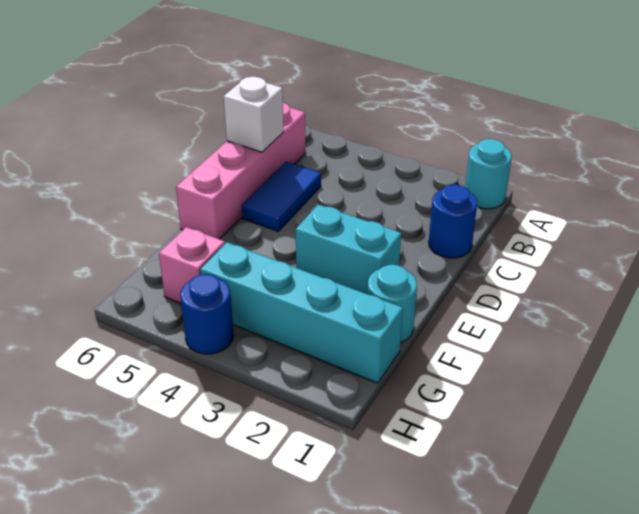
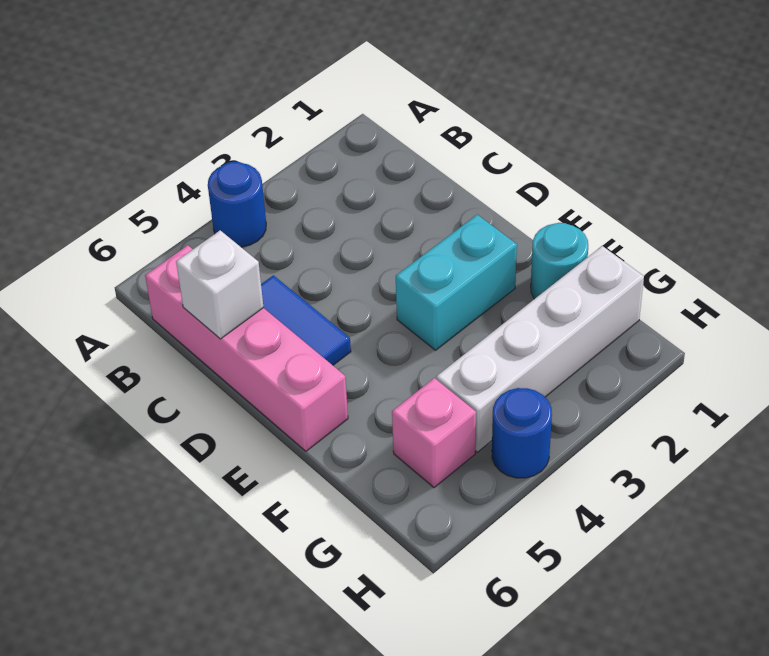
cyan 1x1 round brick [465,139,512,209] -> none
blue 1x1 round brick [429,185,477,258] -> blue 1x1 round brick moved to [208,162,266,247]
cyan 1x4 brick [200,242,403,383] -> white 1x4 brick [436,246,644,452]

